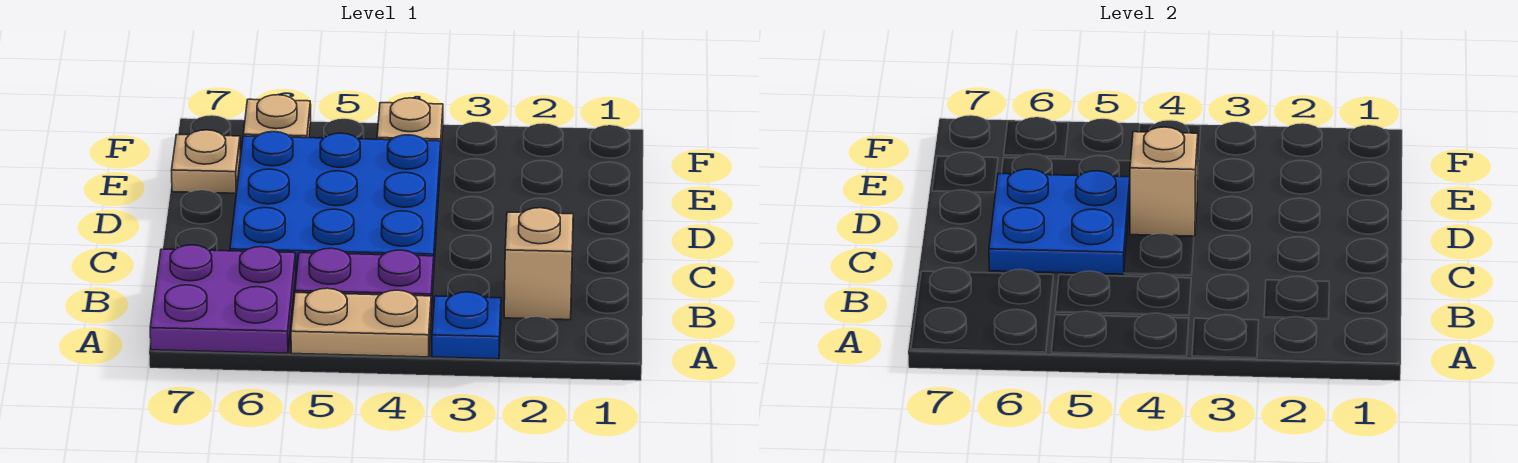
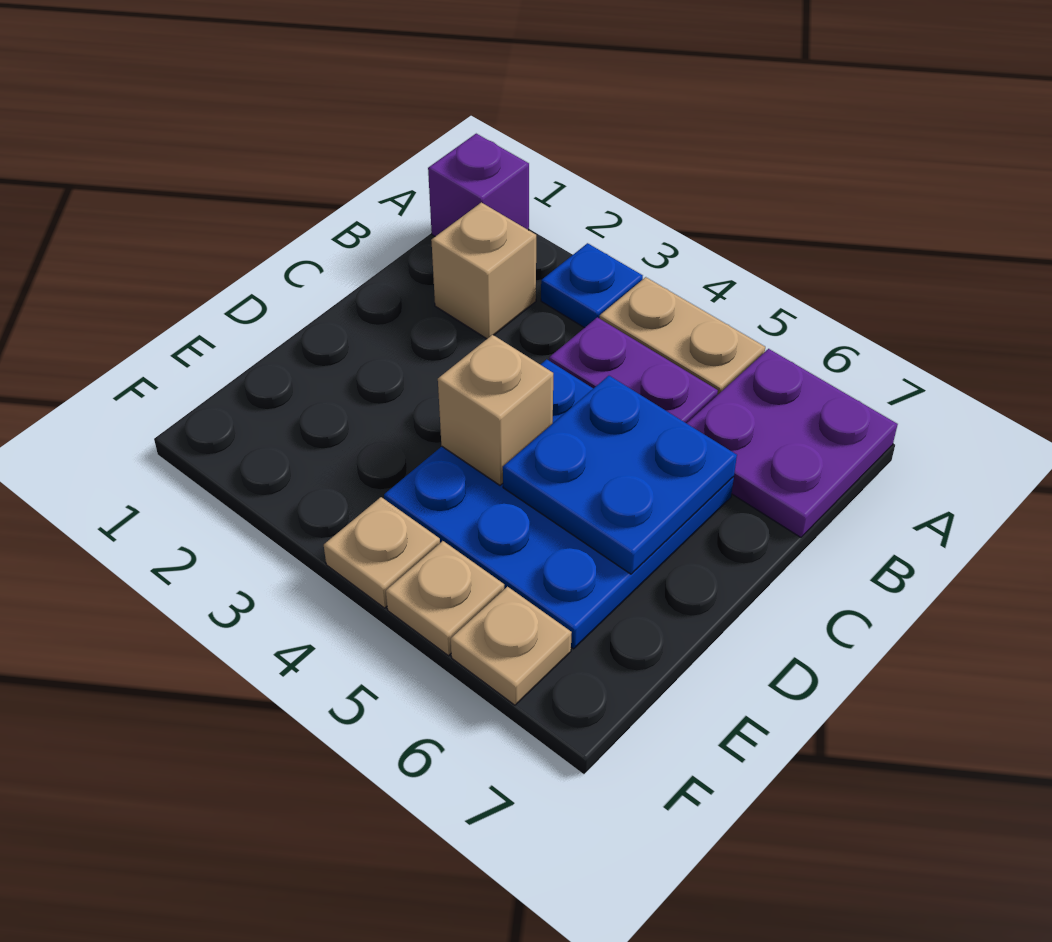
none -> purple 1x1 brick [428,134,529,236]
tan 1x1 plate [172,130,240,193] -> tan 1x1 plate moved to [386,541,504,656]

